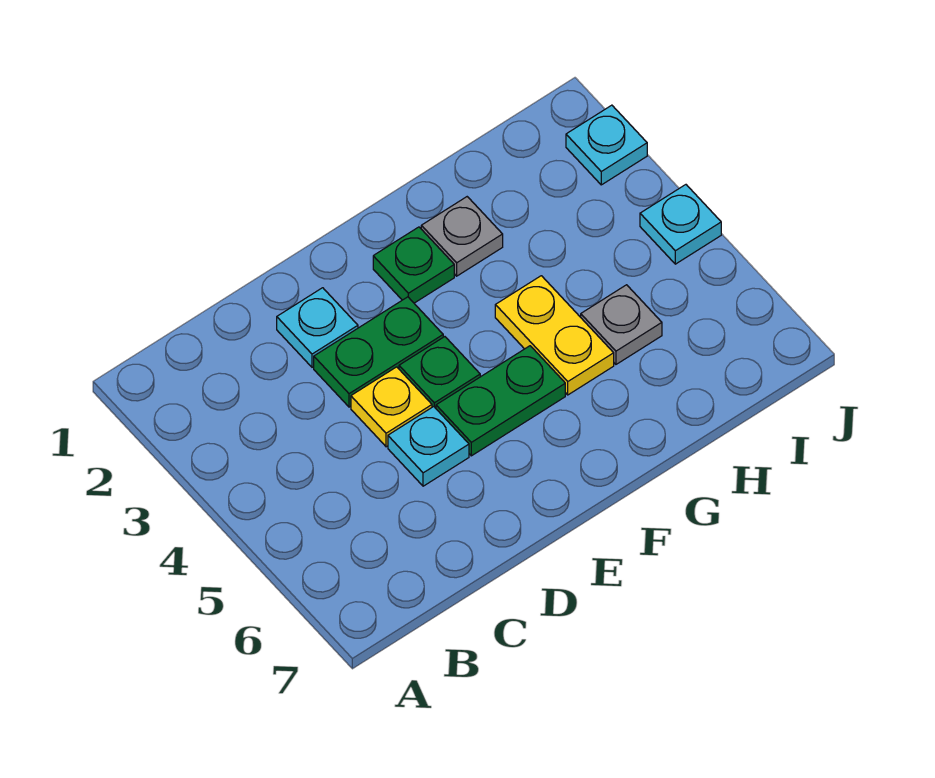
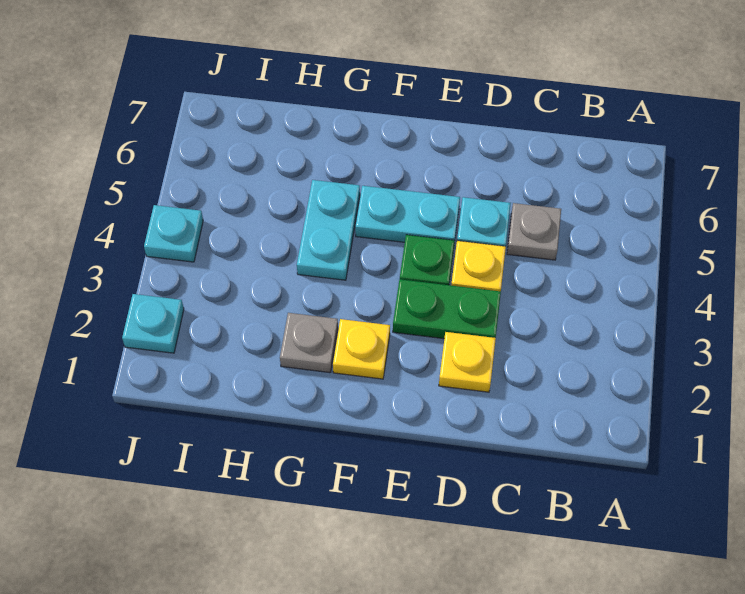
cyan 1x1 plate [277,288,358,367] -> yellow 1x1 plate [439,332,496,392]
green 1x2 plate [436,346,565,456] -> cyan 1x2 plate [355,186,460,243]
green 1x1 plate [373,227,454,303] -> yellow 1x1 plate [333,319,390,379]
yellow 1x2 plate [495,276,614,395] -> cyan 1x2 plate [297,180,360,280]
grey 1x1 plate [581,285,662,364] -> grey 1x1 plate moved to [507,203,561,260]

